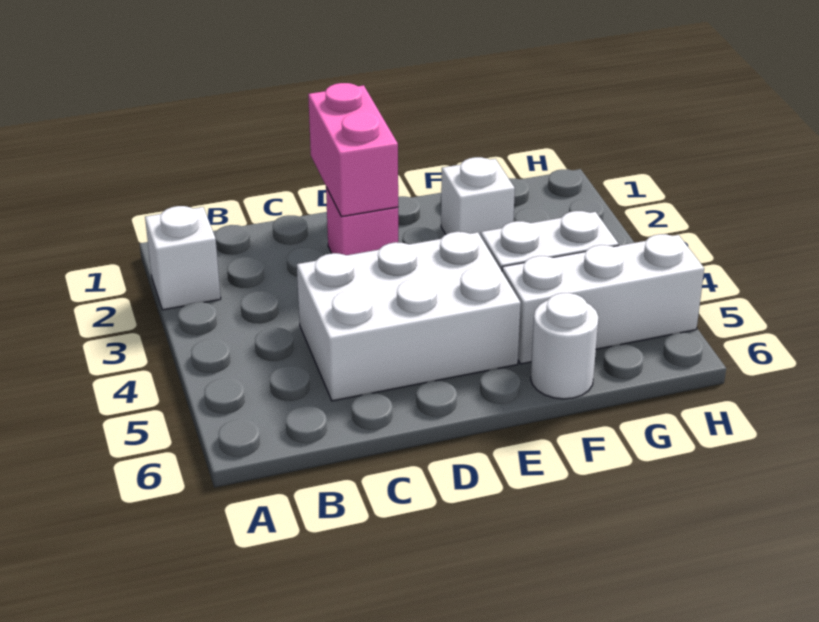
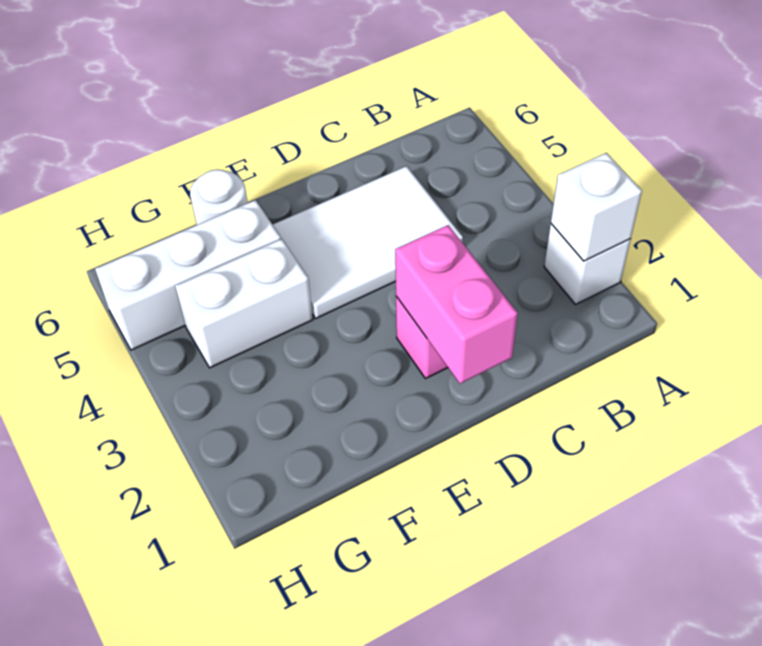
white 2x3 brick [297,232,521,401] -> white 2x3 tile [272,166,463,319]
white 1x1 brick [441,157,515,236] -> white 1x1 brick moved to [551,153,642,261]

